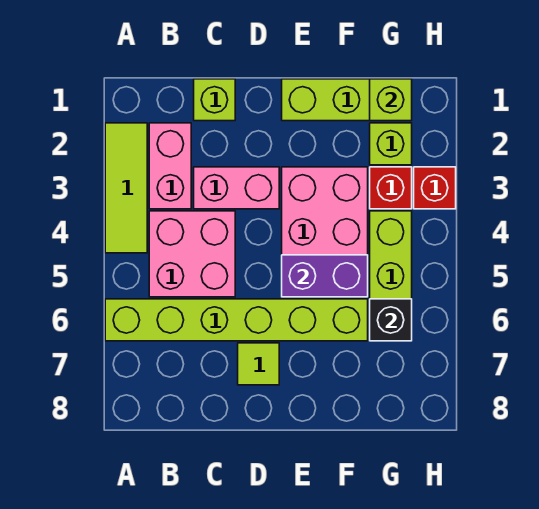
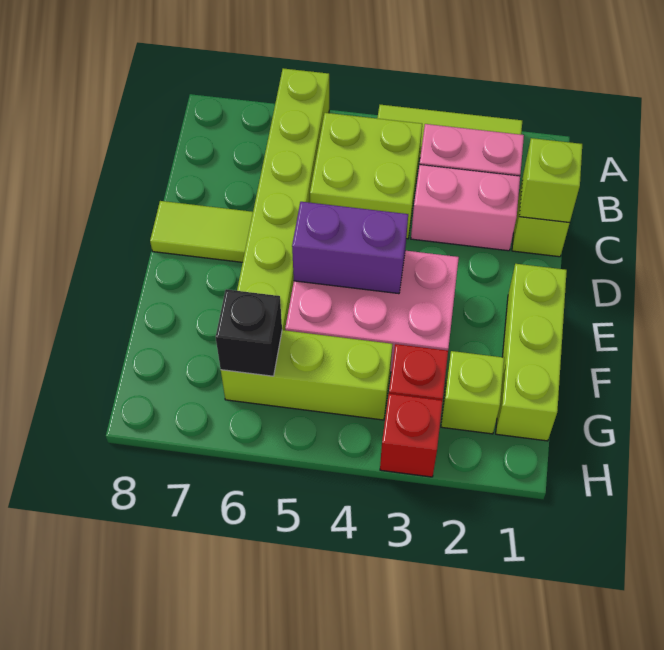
pink 2x2 brick [149,211,235,297] -> lime 2x2 brick [310,113,422,239]
pink 1x2 brick [194,167,279,209] -> pink 1x2 brick turned to [411,165,520,251]
lime 1x1 tile [238,343,279,385] -> lime 1x2 tile [150,201,253,262]
purple 1x2 brick [282,255,368,297] -> purple 1x2 brick turned to [292,202,408,294]
lime 1x1 brick [370,79,412,121] -> lime 1x1 brick moved to [519,138,582,223]

